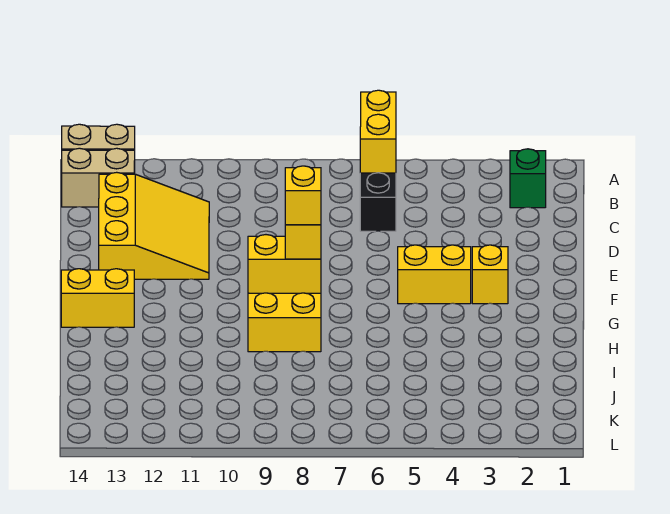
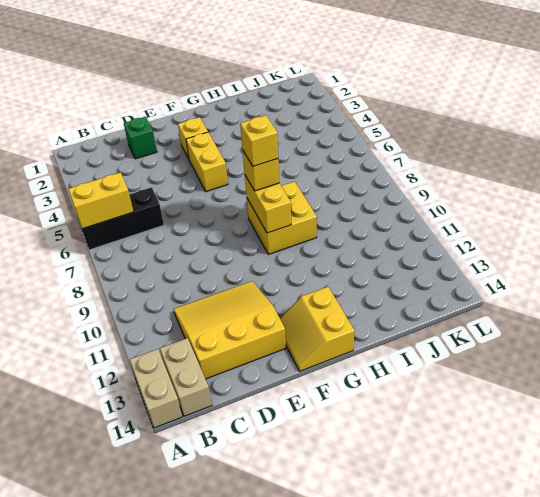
green 1x1 brick [510,149,546,208] -> green 1x1 brick moved to [124,117,157,159]

